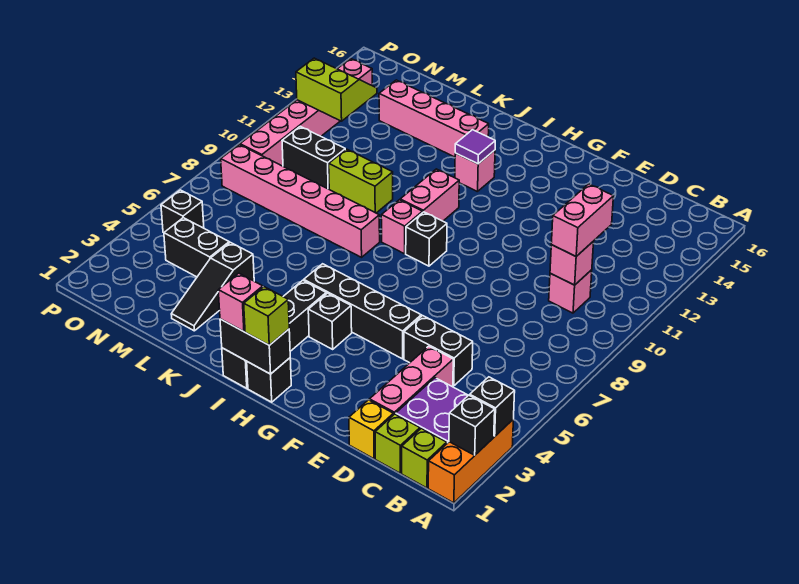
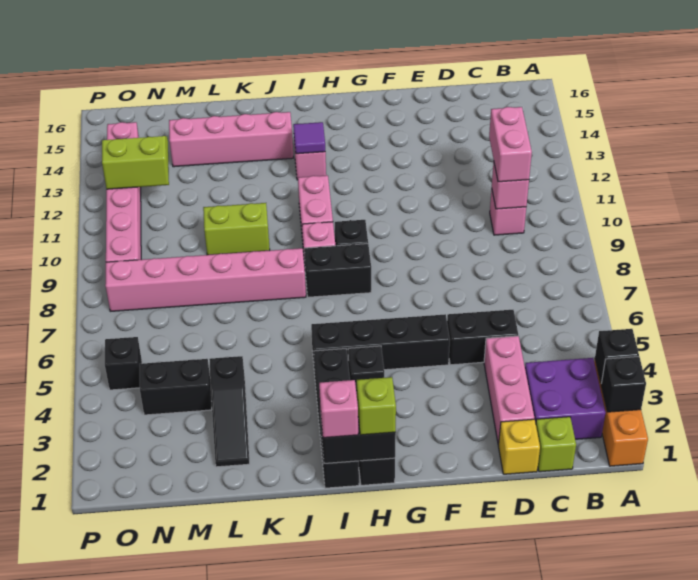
lime 1x1 brick [402,428,447,488] -> none
black 1x2 brick [282,126,345,189] -> black 1x2 brick moved to [304,244,371,297]

